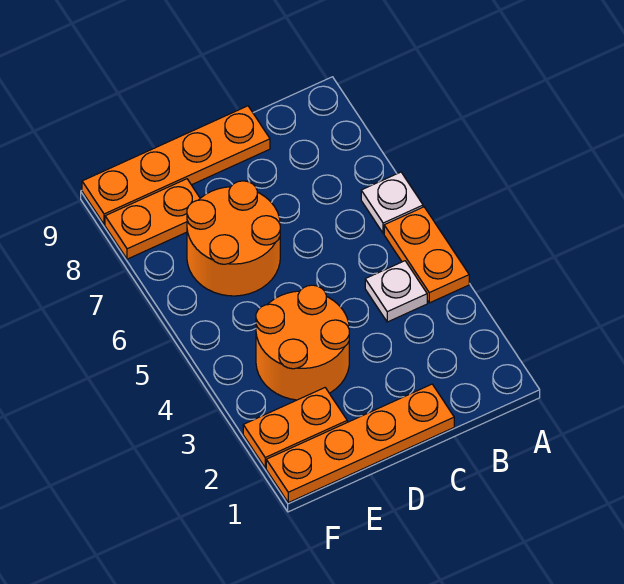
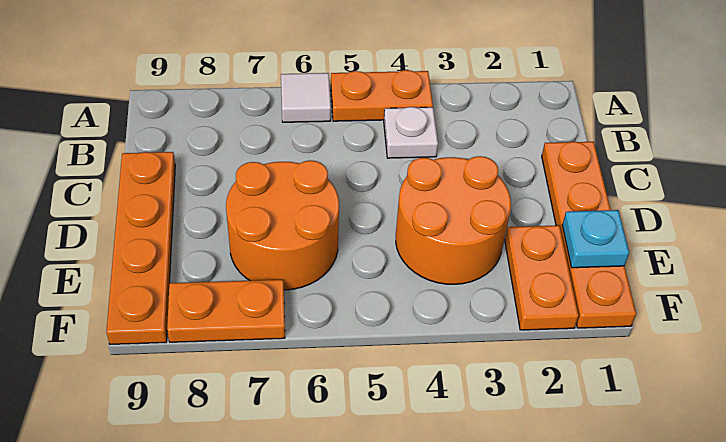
white 1x1 plate [361,172,423,233] -> white 1x1 tile [281,73,331,122]
none -> cyan 1x1 plate [562,210,629,268]
orange 1x2 plate [105,179,200,259] -> orange 1x2 plate turned to [167,280,285,342]

